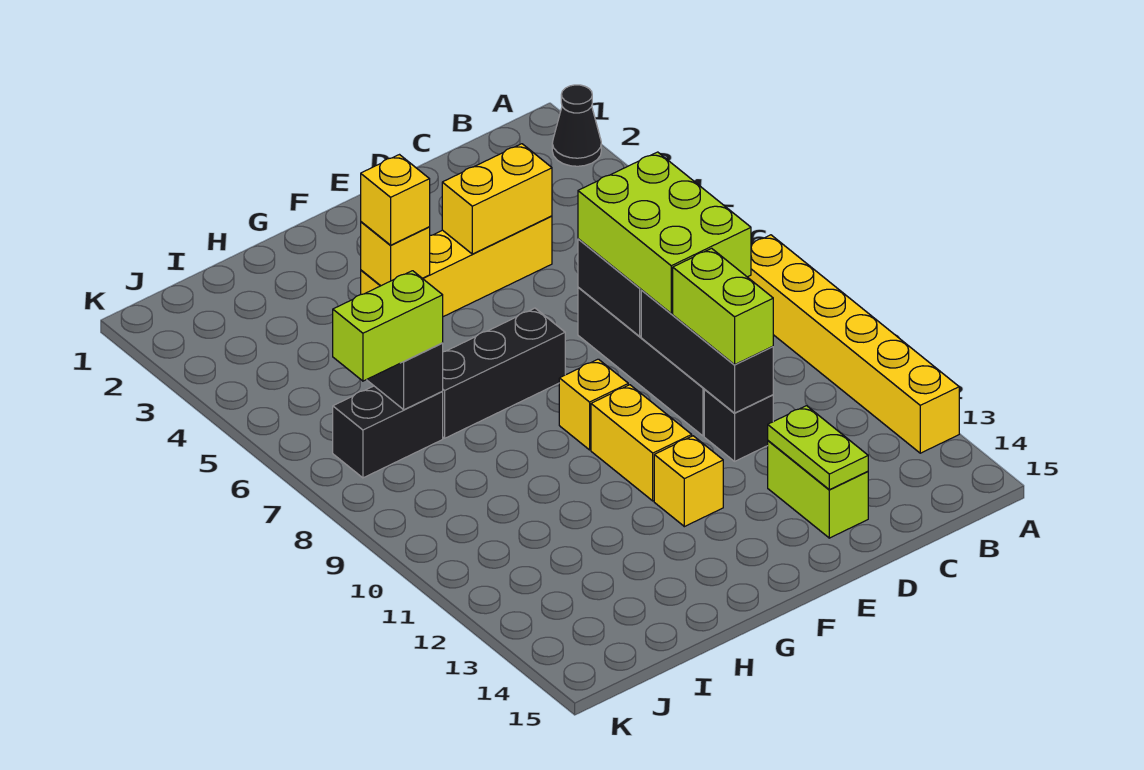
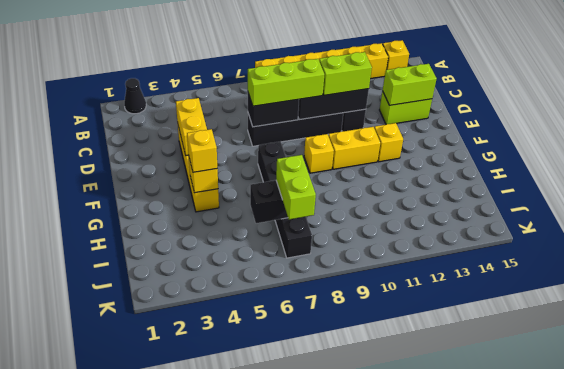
none -> yellow 1x1 brick [383,40,409,70]
lime 2x3 brick [578,152,751,314] -> lime 1x3 brick [248,59,324,106]
lime 1x2 plate [768,406,868,490] -> lime 1x2 brick [383,64,437,105]

